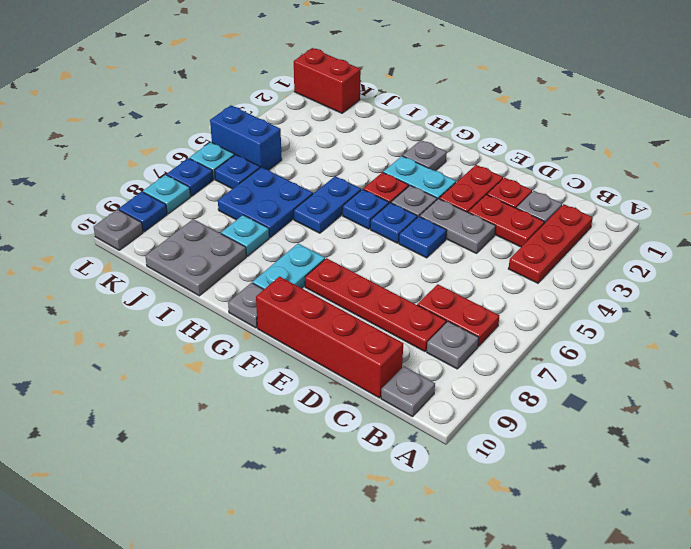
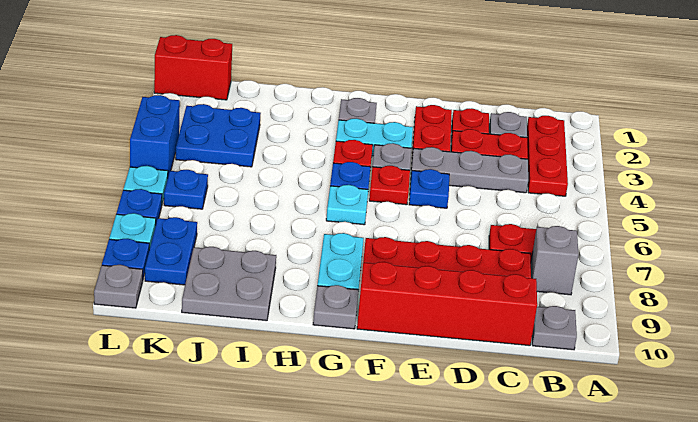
grey 1x1 plate [427,321,479,369] -> grey 1x1 brick [531,226,579,295]
grey 1x2 plate [420,199,496,253] -> grey 1x3 plate [411,147,528,193]
blue 1x1 plate [370,203,417,243] -> red 1x1 plate [369,166,410,205]
blue 1x2 plate [294,176,361,233] -> blue 1x2 plate moved to [145,217,197,285]
blue 2x2 plate [218,167,313,237] -> blue 2x2 plate moved to [176,104,261,167]
cyan 1x1 plate [221,215,269,256] -> cyan 1x1 plate moved to [326,185,368,225]
blue 1x2 brick [210,105,282,170] -> blue 1x2 brick turned to [130,95,180,176]

